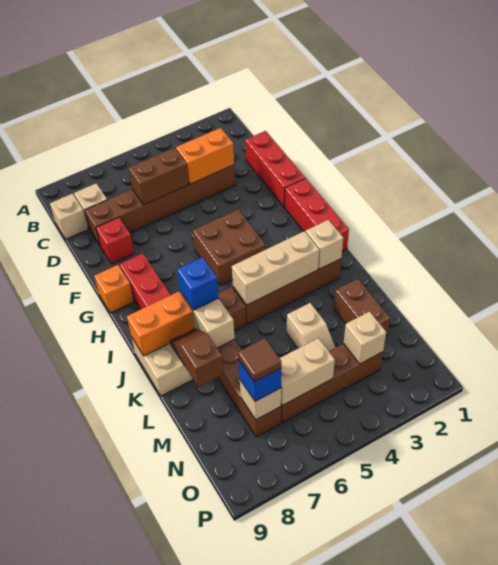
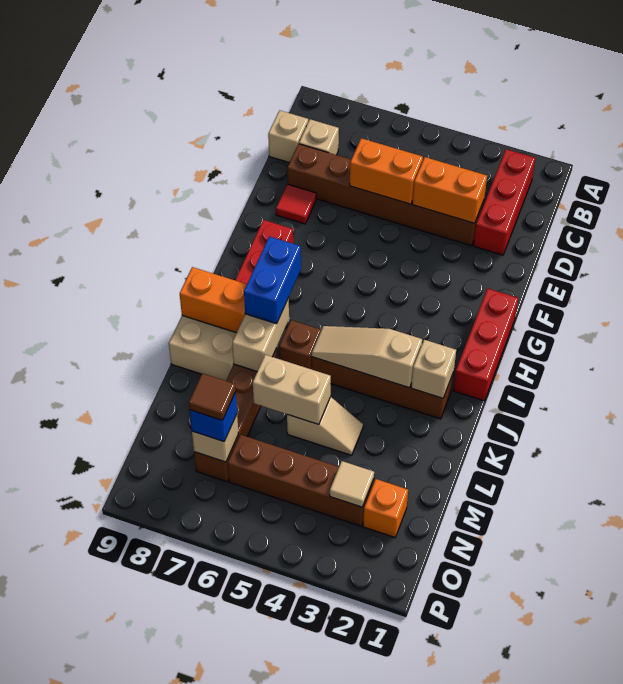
red 1x3 brick [245,131,305,207] -> red 1x3 brick moved to [473,149,535,255]
brown 1x2 brick [129,148,189,205] -> orange 1x2 brick [350,138,423,204]
red 1x1 brick [96,217,134,264] -> red 1x1 tile [276,184,316,224]
brown 2x2 brick [193,209,265,285] -> none
orange 1x1 brick [94,265,134,313] -> orange 1x1 brick moved to [363,479,408,537]
tan 1x3 brick [232,231,319,305] -> tan 1x3 slope [312,326,422,388]
blue 1x1 brick [177,257,218,310] -> blue 1x2 brick [244,236,301,324]
brown 1x2 slope [170,328,224,387] -> none
brown 1x2 brick [334,279,390,337] -> none
tan 1x2 slope [287,303,336,351] -> tan 1x2 slope turned to [287,397,363,455]
tan 1x1 brick [344,312,386,364] -> tan 1x1 tile [330,461,374,507]
tan 1x2 brick [280,338,335,406] -> tan 1x2 brick moved to [253,355,331,425]

